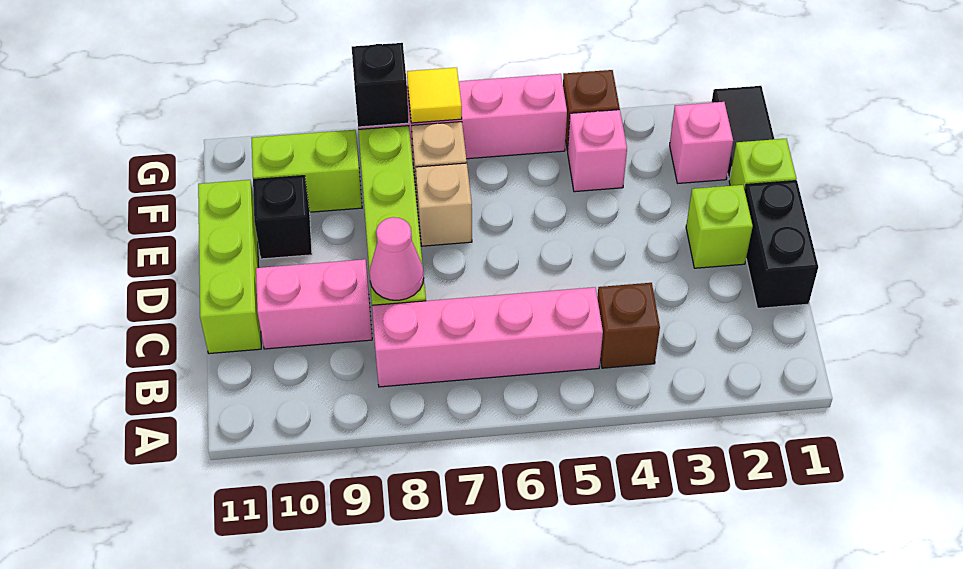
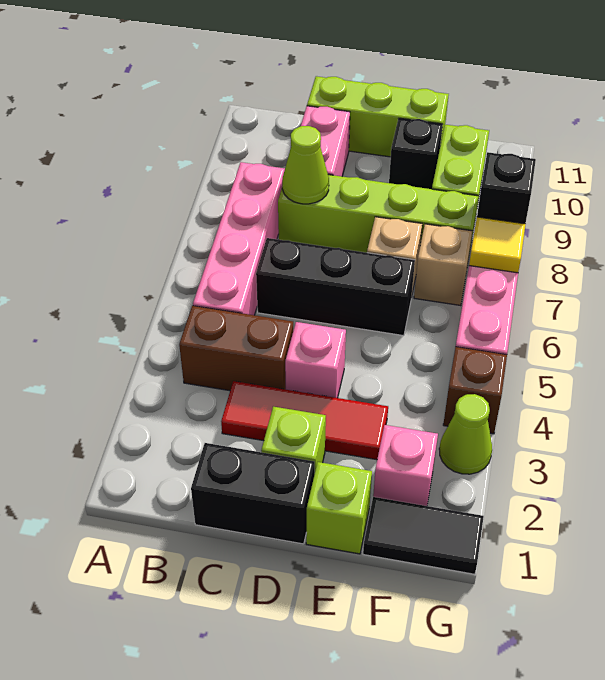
brown 1x1 brick [597,283,660,368] -> brown 1x2 brick [179,306,293,391]
none -> red 1x3 tile [221,381,388,460]
none -> black 1x3 brick [256,238,415,336]
pink 1x1 cone [369,217,424,300] -> lime 1x1 cone [282,126,329,204]
pink 1x1 brick [568,110,627,192] -> pink 1x1 brick moved to [285,322,346,398]
none -> lime 1x1 cone [439,394,492,474]

